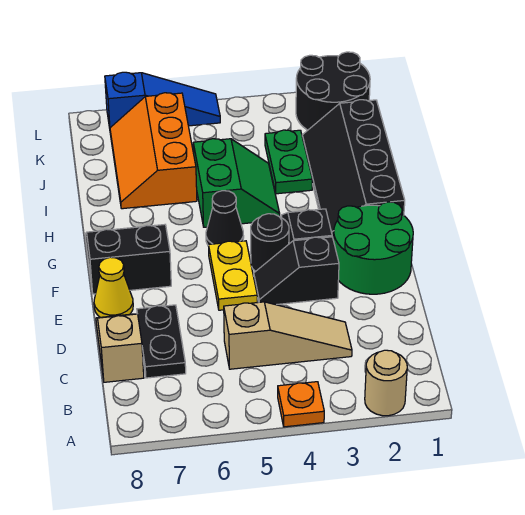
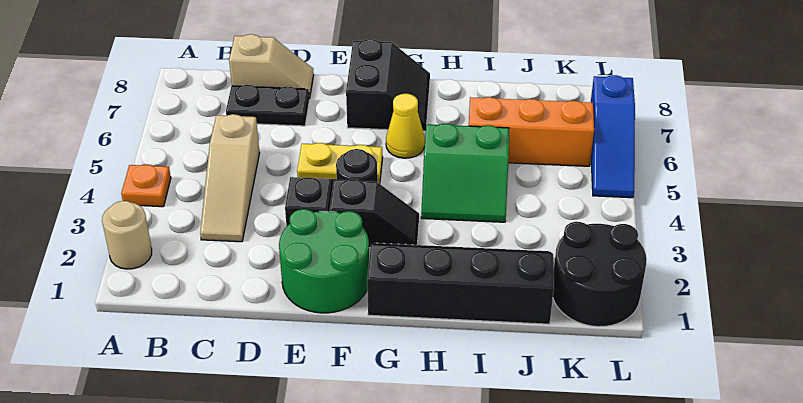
yellow 1x1 cone [94,257,133,317] -> yellow 1x1 cone moved to [386,94,425,158]
black 1x1 cone [206,191,244,245] -> none
green 1x2 plate [265,130,312,194] -> none

